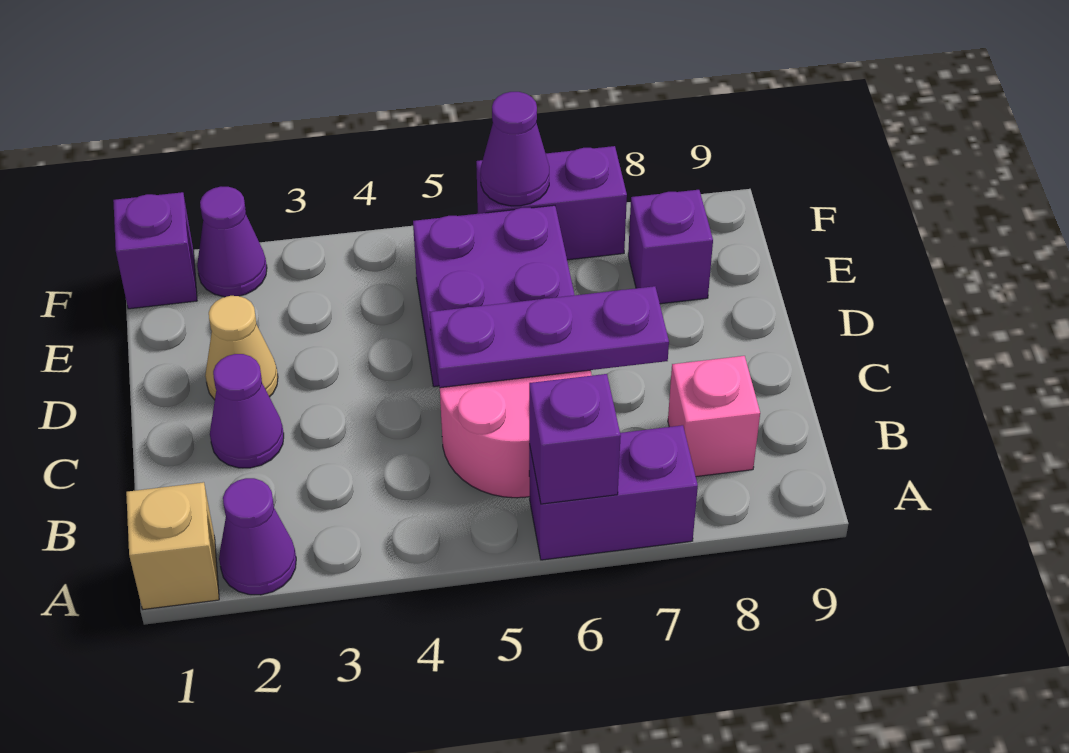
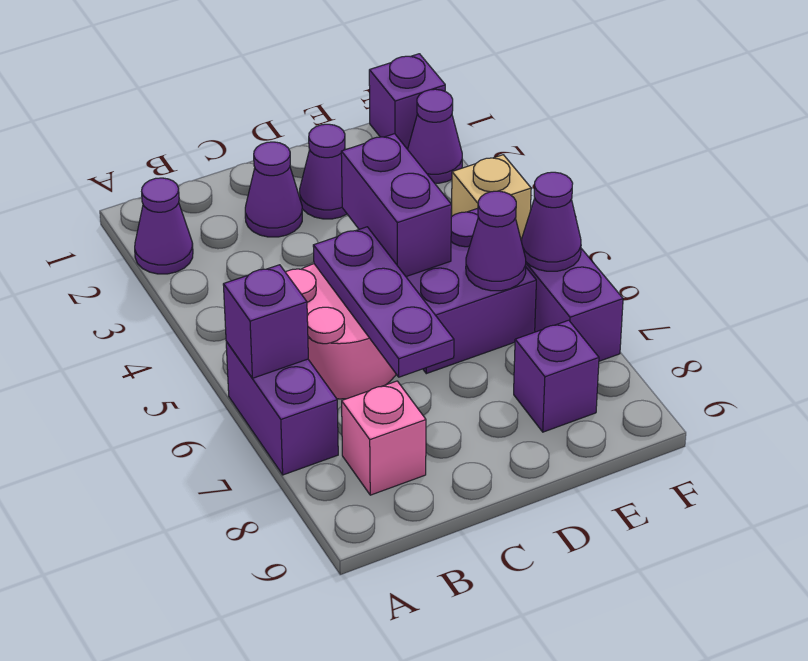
tan 1x1 brick [126,482,219,609] -> tan 1x1 brick moved to [451,155,531,240]
tan 1x1 cone [205,296,278,400] -> purple 1x1 cone [300,124,347,219]
none -> purple 1x2 brick [341,134,452,277]
none -> purple 1x1 cone [466,191,526,291]

